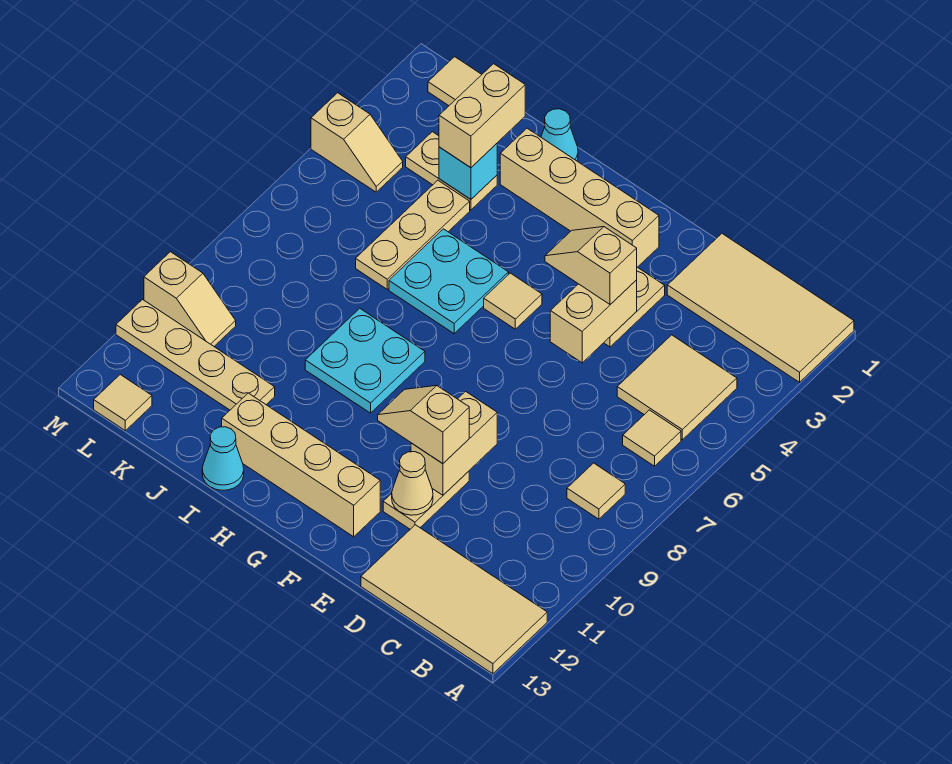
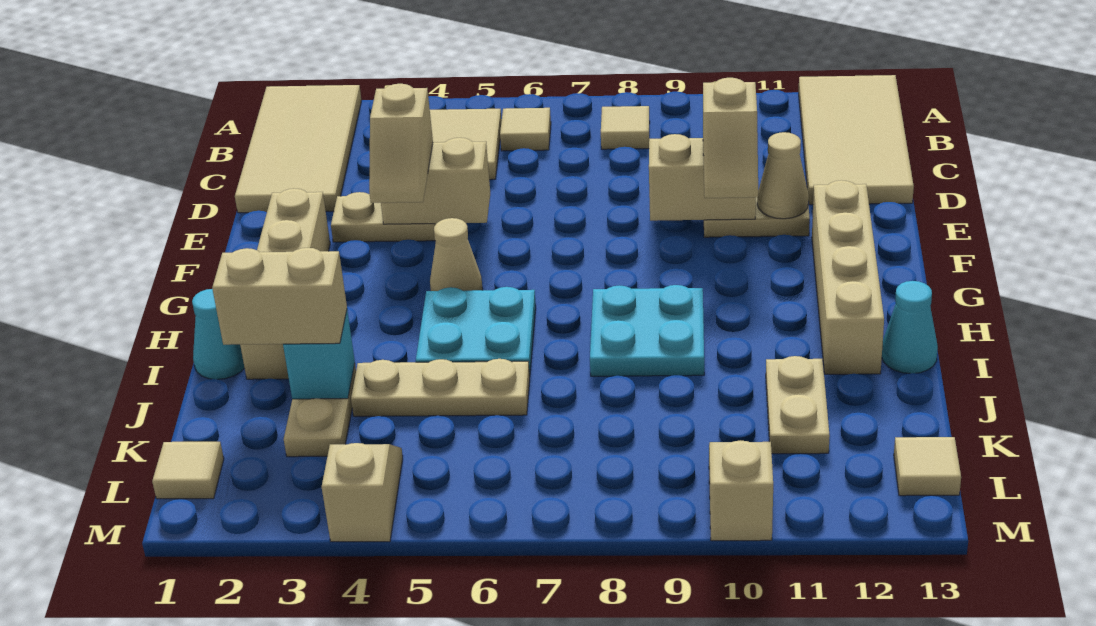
tan 1x1 tile [484,273,542,329] -> tan 1x1 cone [430,218,483,291]
tan 1x4 plate [116,300,275,410] -> tan 1x2 plate [766,356,830,454]

